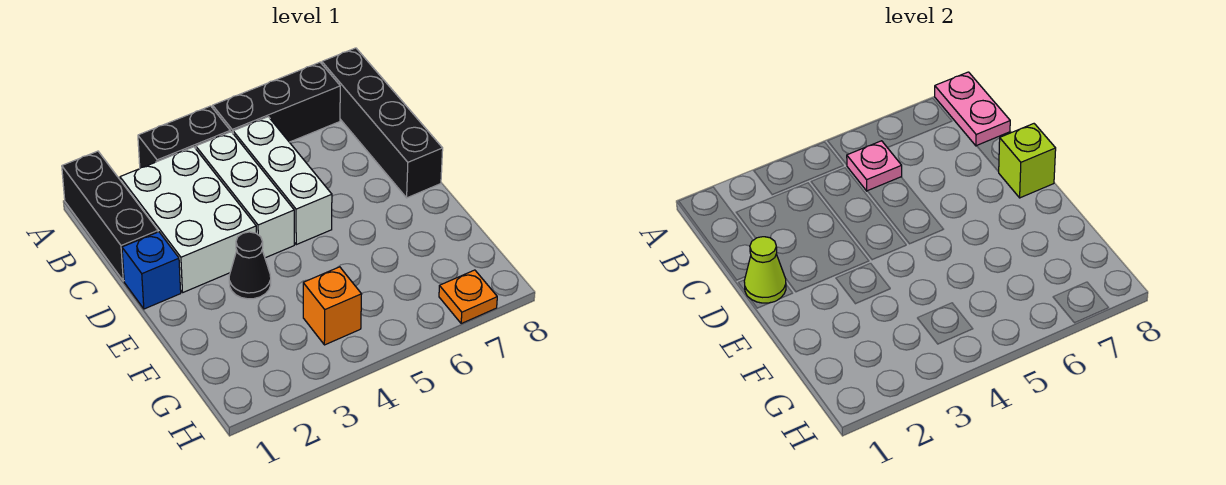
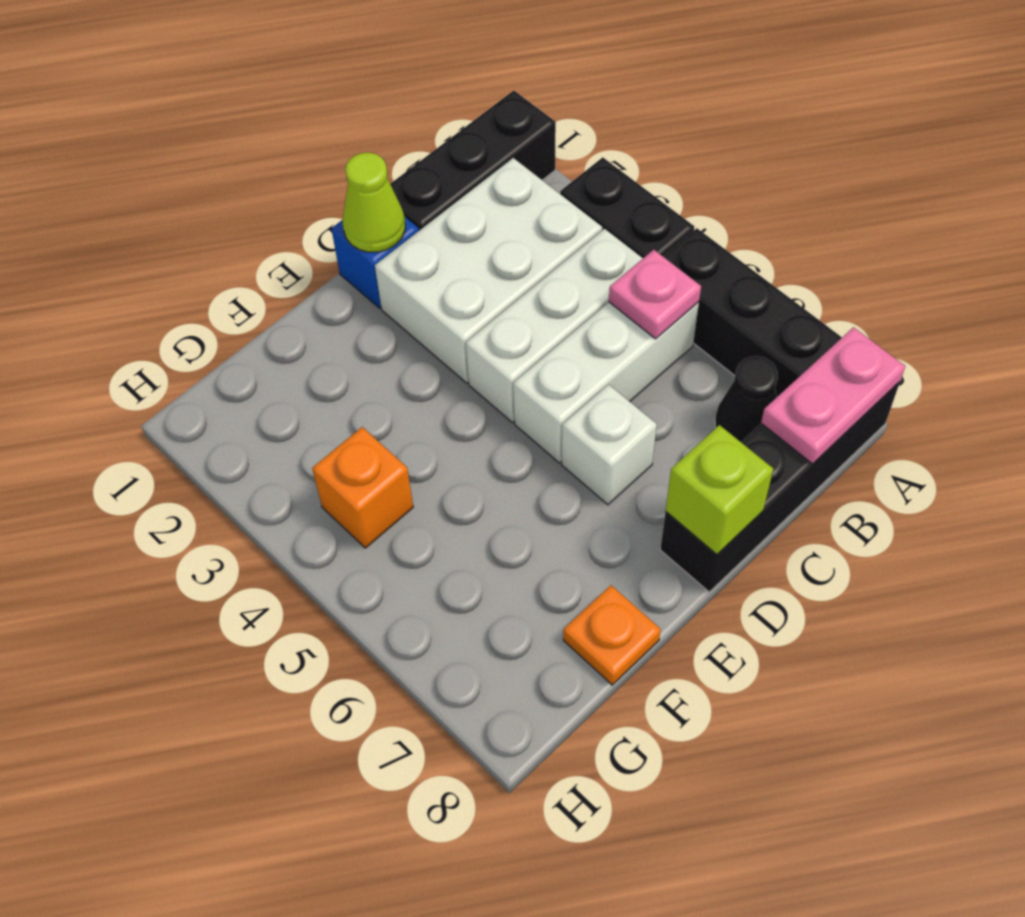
none -> white 1x1 brick [562,384,657,505]
black 1x1 cone [229,232,271,299] -> black 1x1 cone moved to [715,356,778,442]
orange 1x1 plate [439,270,497,323] -> orange 1x1 plate moved to [563,585,661,685]

